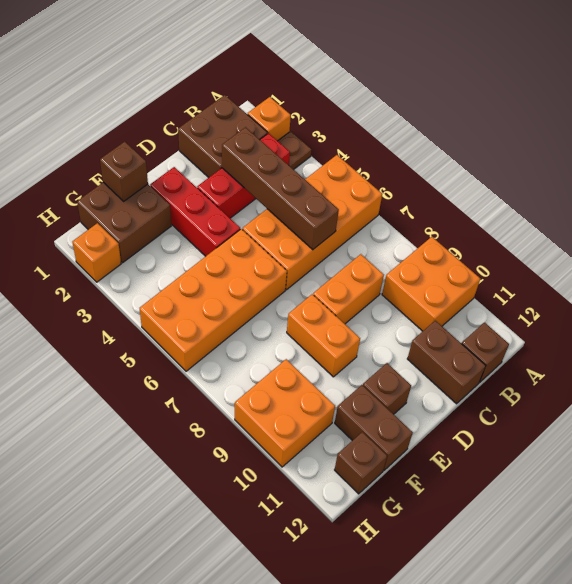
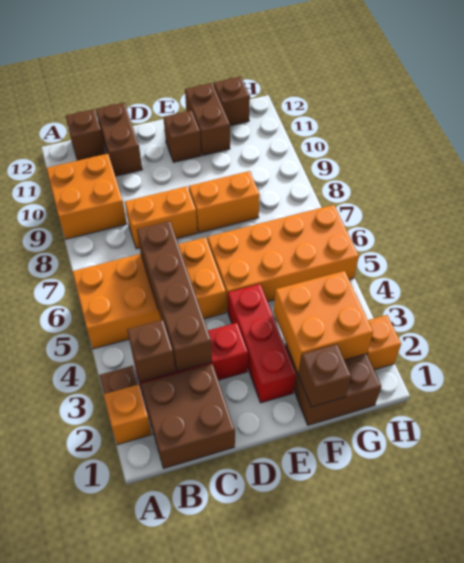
none -> brown 1x1 brick [127,320,176,382]
orange 1x2 brick [287,294,360,377] -> orange 1x2 brick turned to [189,171,260,233]
orange 2x2 brick [235,359,335,467] -> orange 2x2 brick moved to [274,271,373,373]

